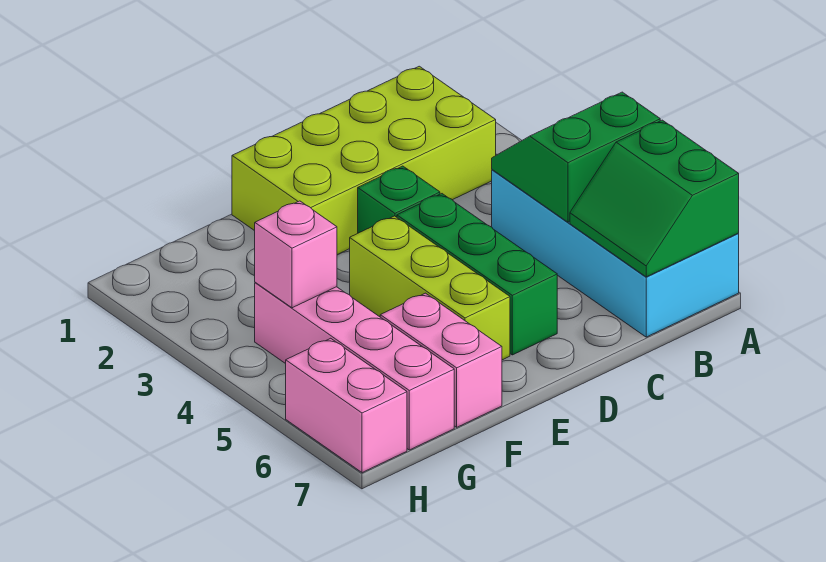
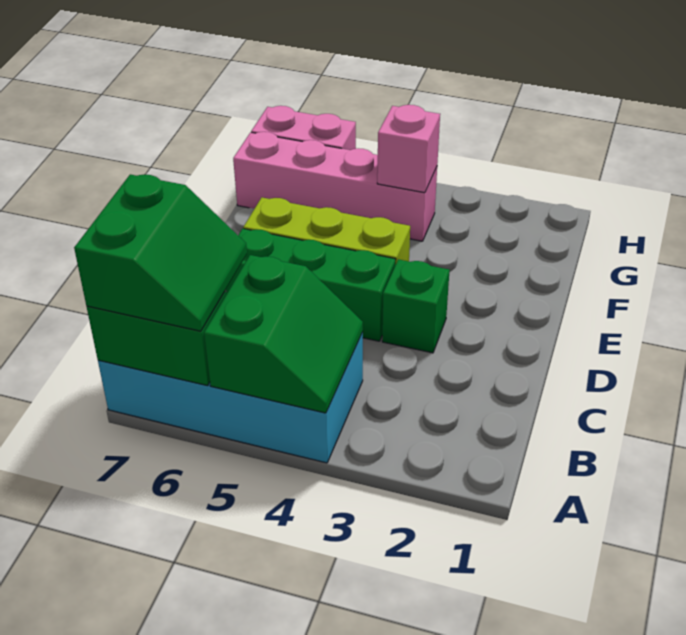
none -> green 2x2 slope [74,174,247,331]
lime 2x4 brick [232,66,496,255] -> none
pink 1x2 brick [380,293,502,427] -> none

